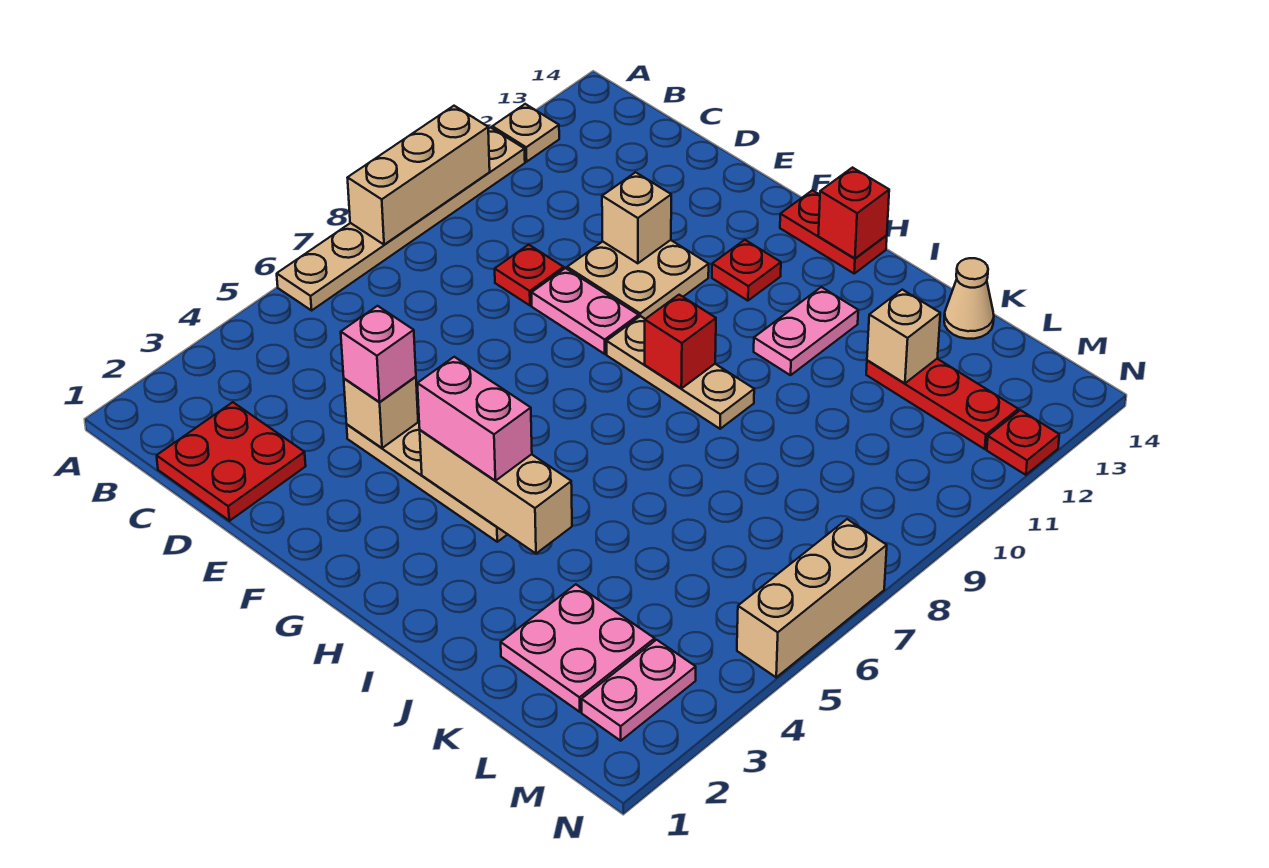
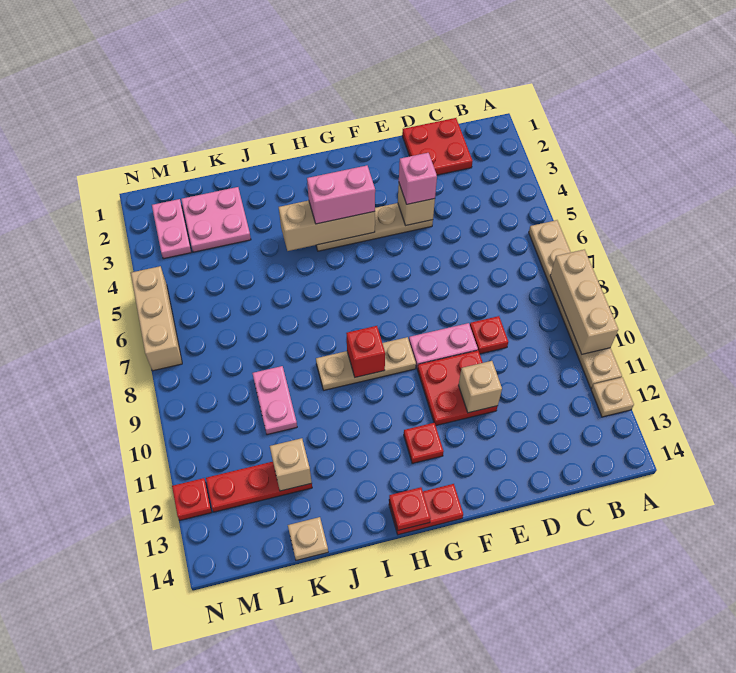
tan 2x2 plate [567,240,709,319] -> red 2x2 plate [417,351,498,426]
red 1x1 brick [818,168,889,258] -> red 1x1 plate [389,487,431,530]
pink 1x2 plate [754,287,858,375] -> pink 1x2 plate moved to [252,366,297,435]
tan 1x1 cone [944,258,994,339] -> tan 1x1 plate [288,517,328,560]

